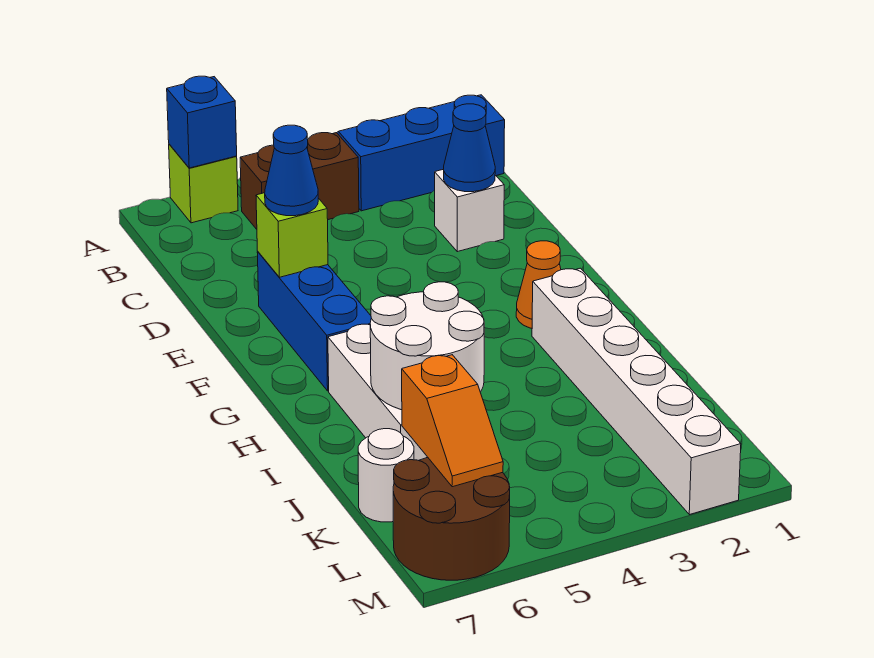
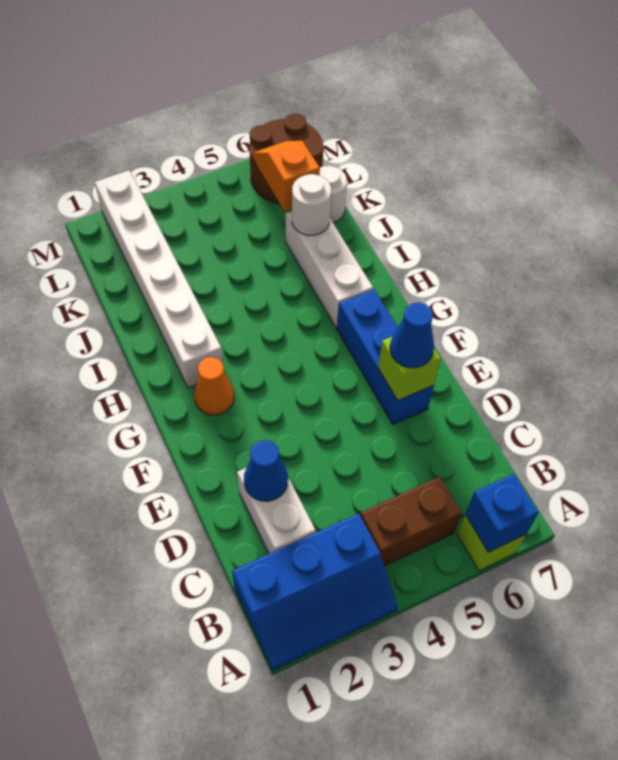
white 1x1 brick [435,169,504,252] -> white 1x2 brick [237,468,316,554]
white 2x2 round brick [370,282,484,410] -> white 1x1 round brick [292,174,331,235]

